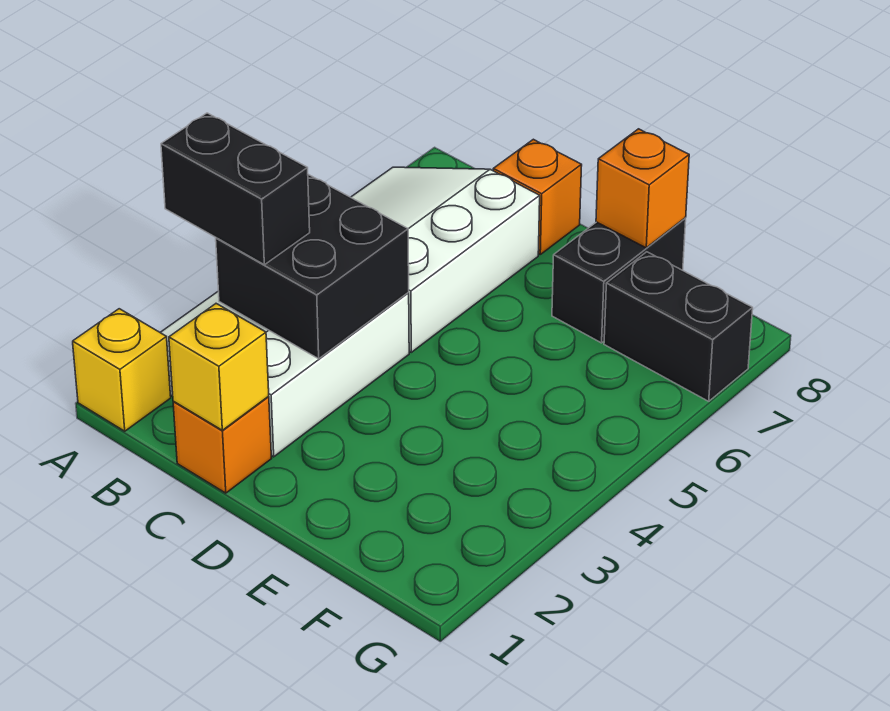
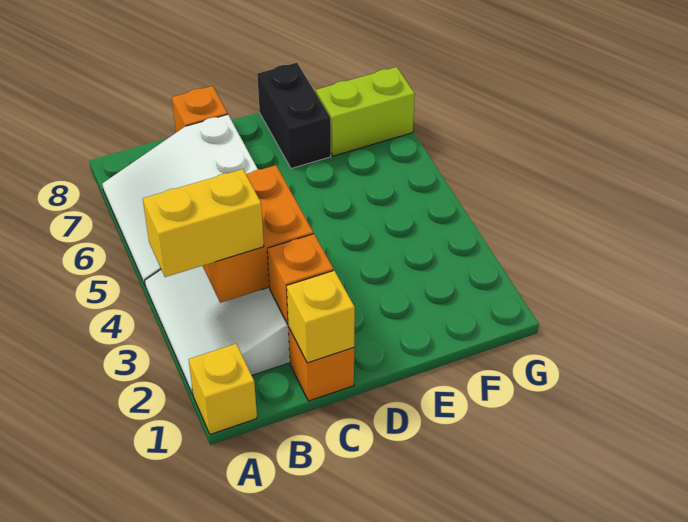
black 1x2 brick [161,113,310,265] -> yellow 1x2 brick [143,169,264,277]
black 2x2 brick [216,174,409,359] -> orange 2x2 brick [203,165,313,303]
orange 1x1 brick [596,129,689,248] -> orange 1x1 brick moved to [267,234,333,324]
black 1x2 brick [604,252,753,401] -> lime 1x2 brick [316,67,415,156]

